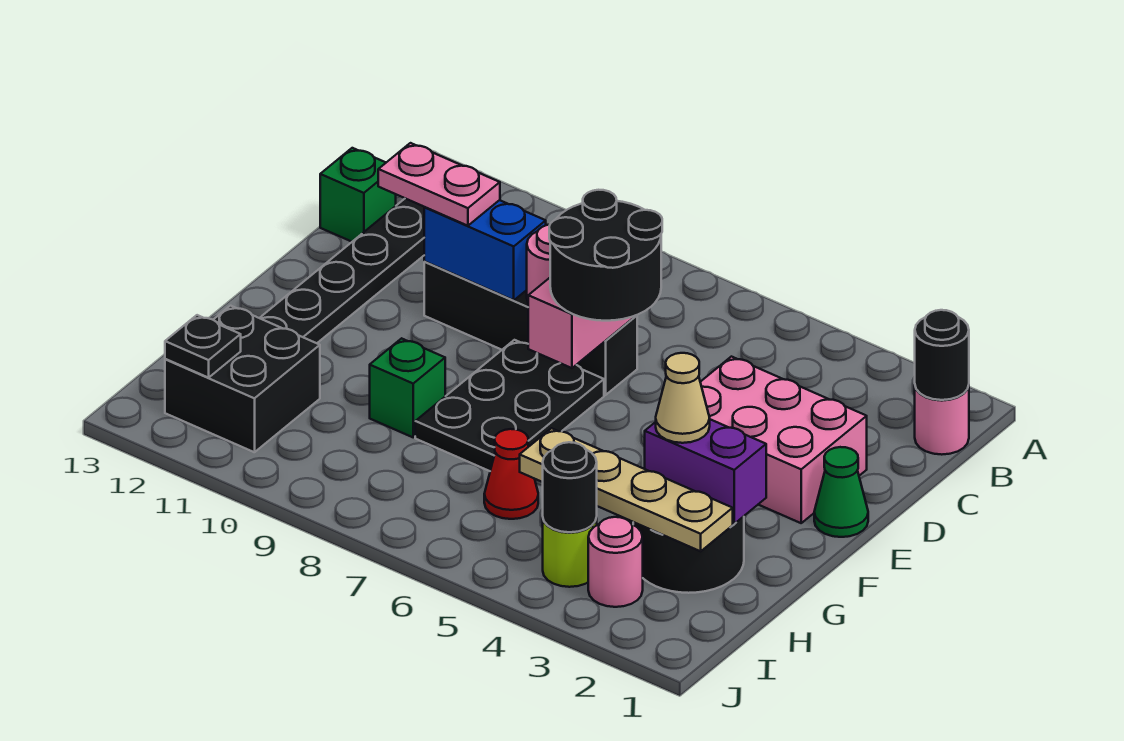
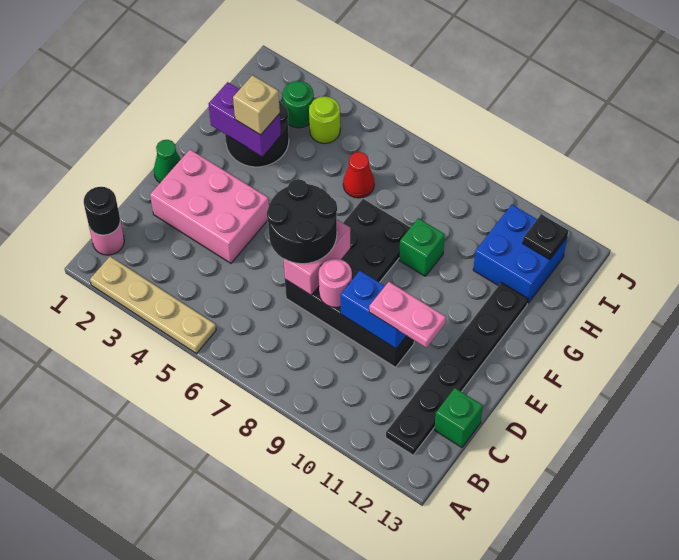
tan 1x1 cone [656,353,710,443] -> tan 1x1 brick [233,75,280,135]
tan 1x4 plate [520,428,733,551] -> tan 1x4 plate moved to [90,257,216,354]
black 2x2 brick [165,306,320,452] -> blue 2x2 brick [473,205,567,303]
pink 1x1 round brick [588,517,643,607] -> green 1x1 round brick [283,81,314,128]
black 1x1 round brick [543,442,597,532] -> none

